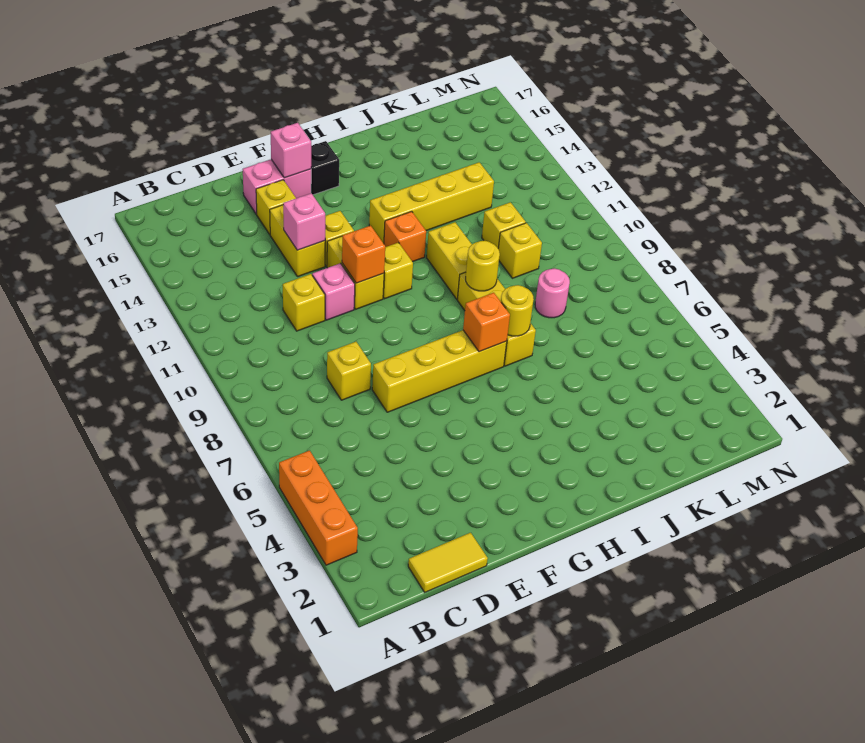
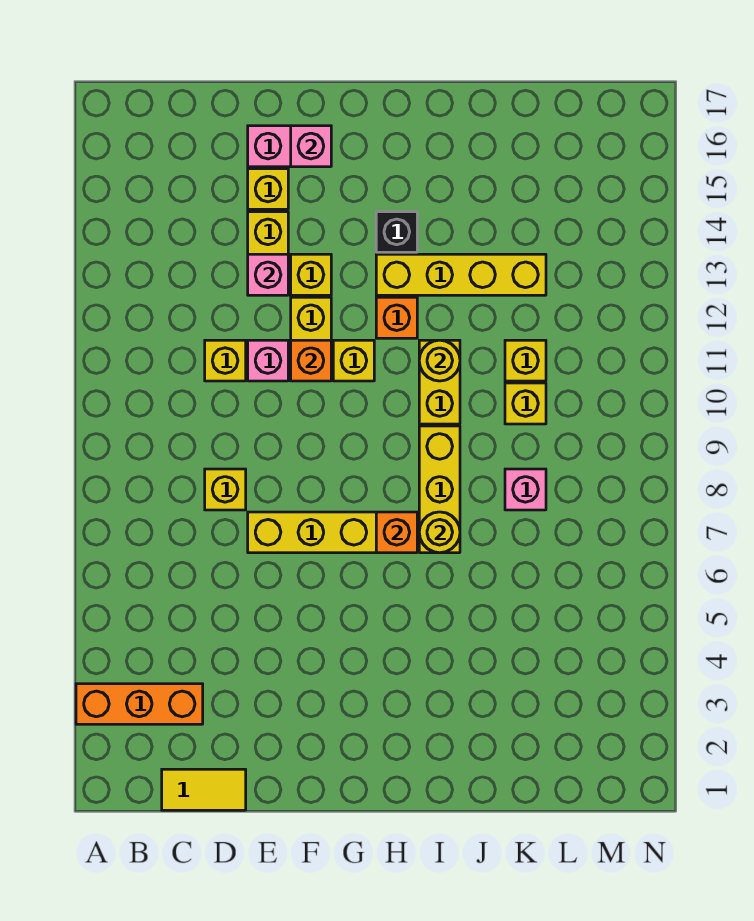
orange 1x3 brick [279,451,358,565] -> orange 1x3 brick turned to [76,684,203,724]
black 1x1 brick [311,141,339,195] -> black 1x1 brick moved to [376,212,417,252]
yellow 1x1 round brick [466,241,500,291] -> yellow 1x1 round brick moved to [419,340,460,381]
pink 1x1 round brick [535,268,570,318] -> pink 1x1 brick [505,469,546,510]

